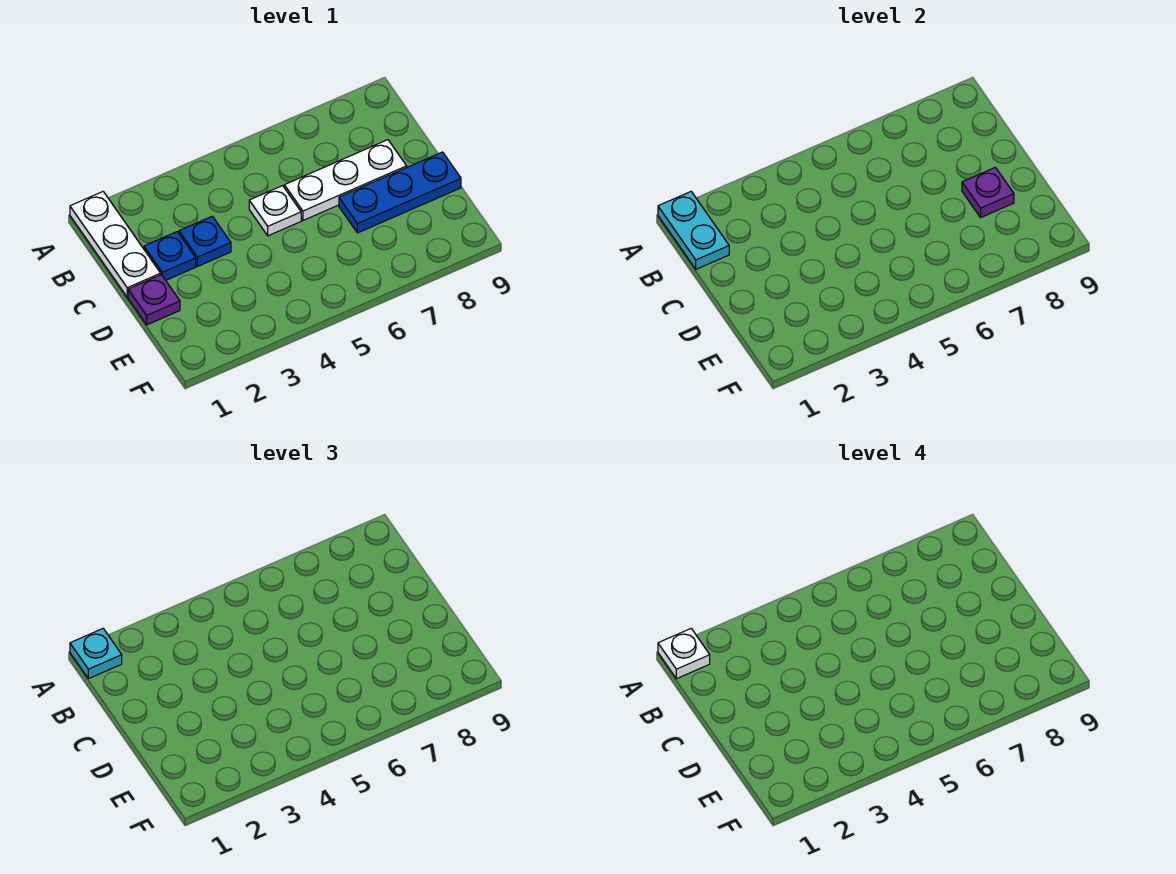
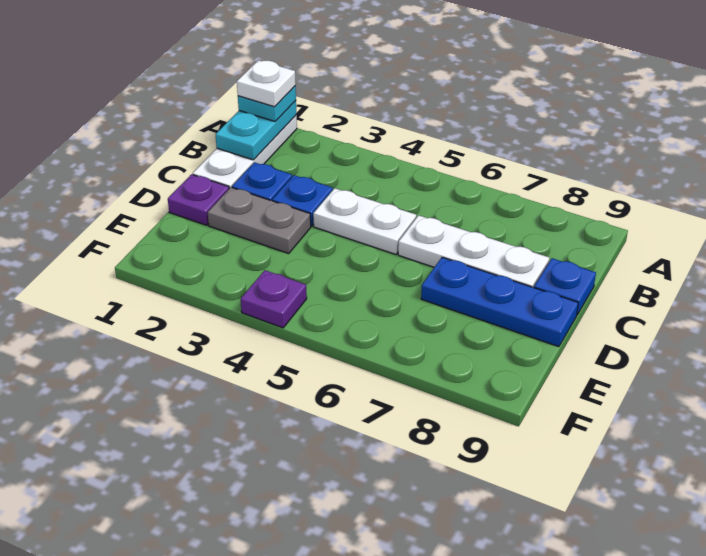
white 1x1 plate [249,186,301,236] -> white 1x2 plate [313,188,416,254]
none -> blue 1x1 plate [534,258,596,315]
none -> grey 1x2 plate [208,187,311,254]
purple 1x1 plate [962,167,1014,217] -> purple 1x1 plate moved to [241,270,307,328]

